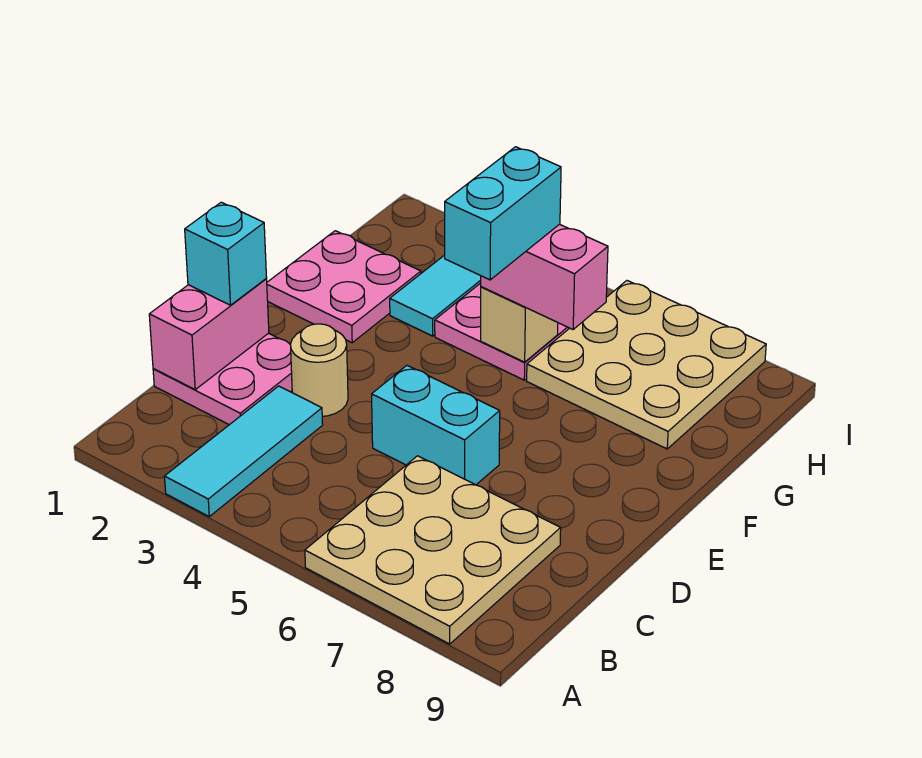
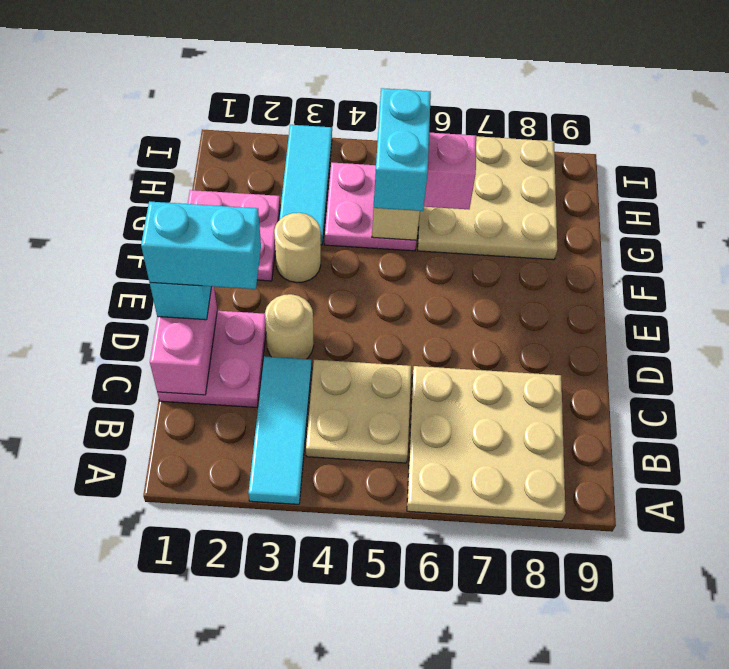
none -> tan 2x2 plate [306,360,411,463]
cyan 1x2 brick [372,366,500,485] -> cyan 1x2 brick moved to [141,202,261,289]
none -> tan 1x1 round brick [274,213,321,283]

